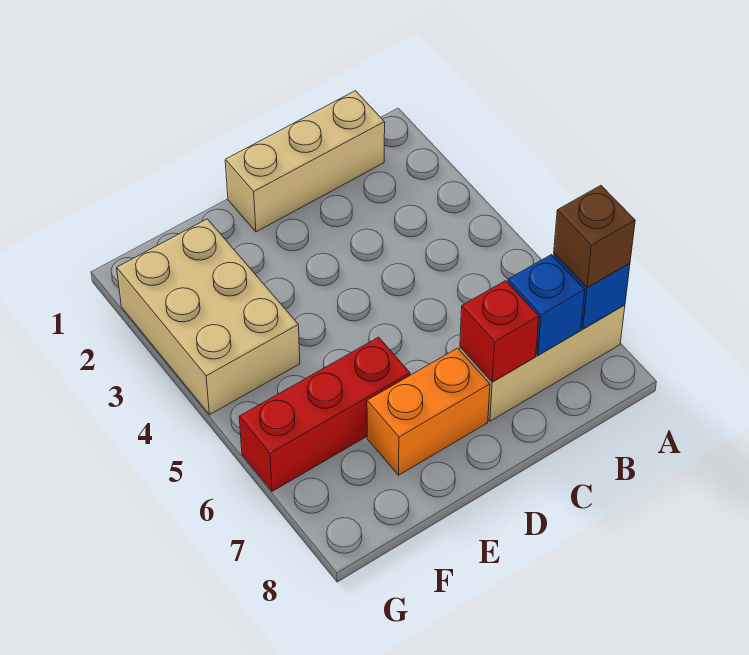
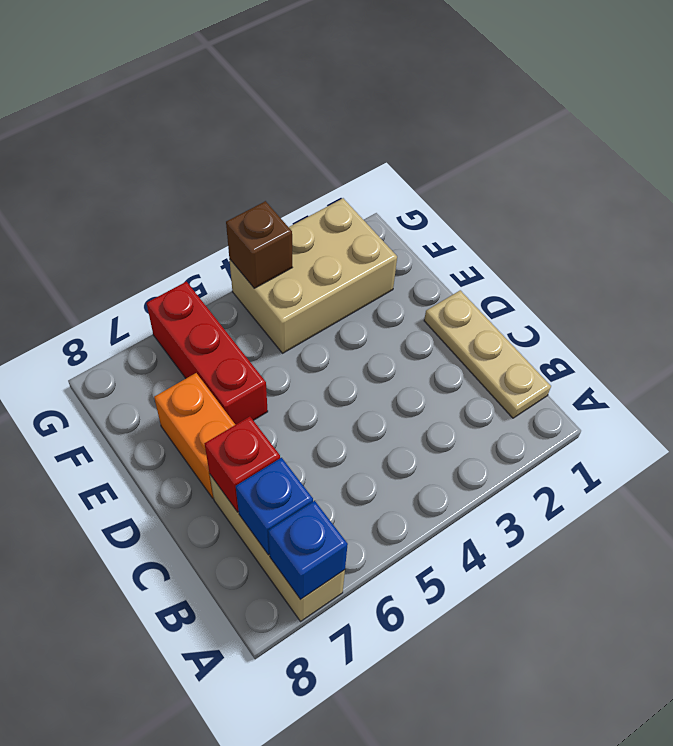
brown 1x1 brick [554,185,635,288] -> brown 1x1 brick moved to [226,201,292,288]
tan 1x3 brick [225,91,385,232] -> tan 1x3 plate [424,290,551,418]

